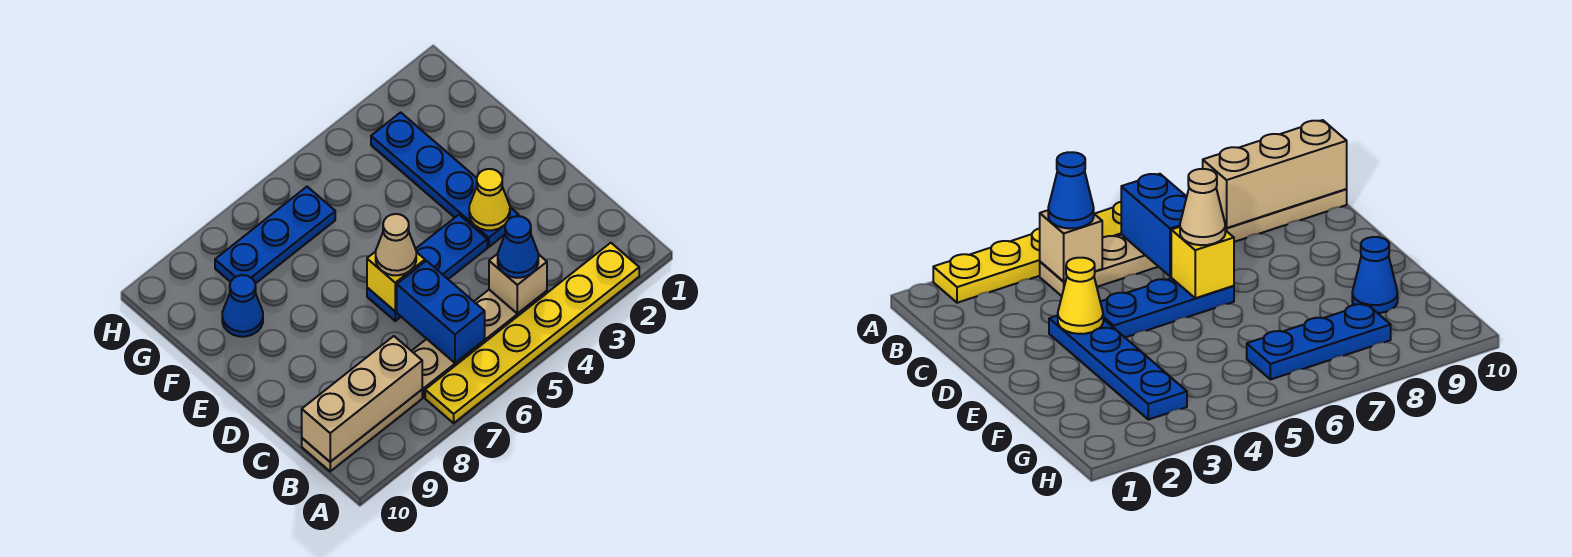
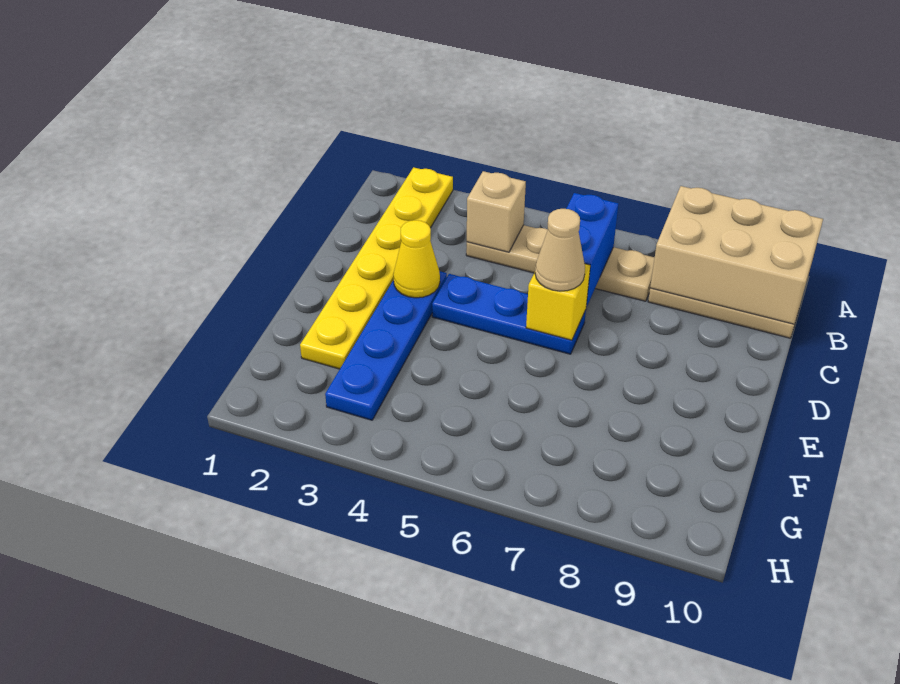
yellow 1x6 plate [425,243,639,423] -> yellow 1x6 plate turned to [300,167,453,369]
blue 1x1 cone [498,216,538,278] -> none
tan 1x3 brick [302,336,422,462] -> tan 2x3 brick [650,186,823,324]
blue 1x1 cone [222,275,263,337] -> none
blue 1x3 plate [215,187,335,284] -> none

